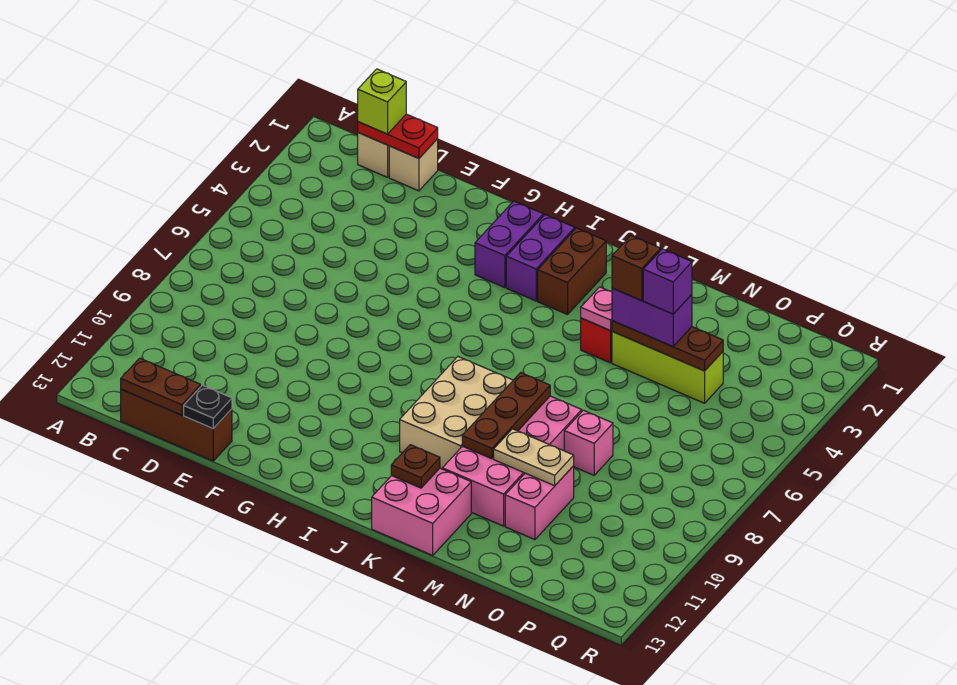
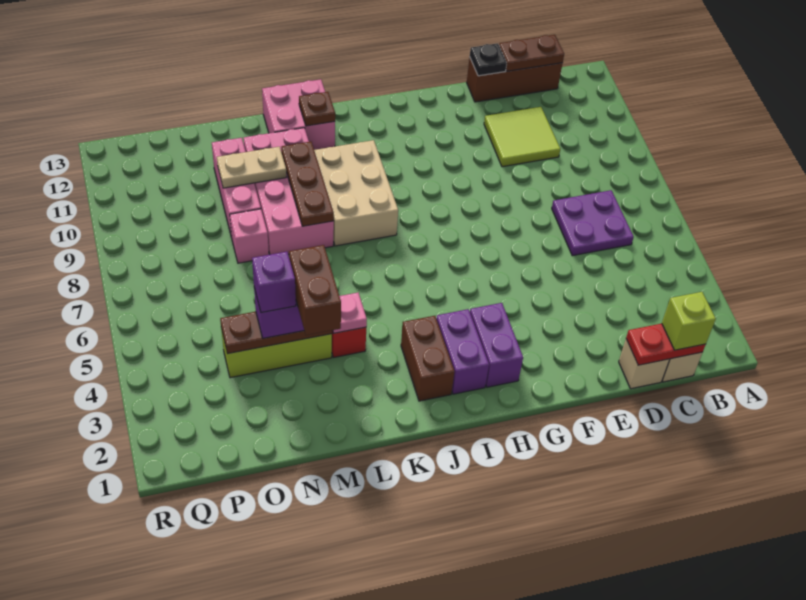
none -> purple 2x2 plate [552,190,634,256]
none -> lime 2x2 tile [484,107,560,167]
brown 1x1 brick [612,236,661,301] -> brown 1x2 brick [289,245,341,335]
pink 1x2 brick [505,466,574,540] -> pink 1x3 brick [212,138,261,237]

